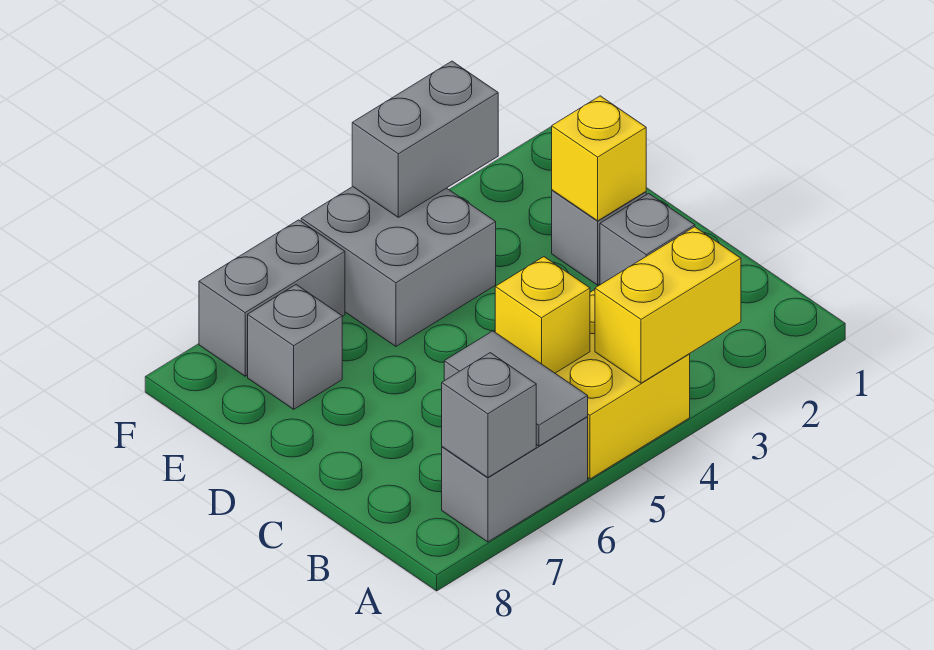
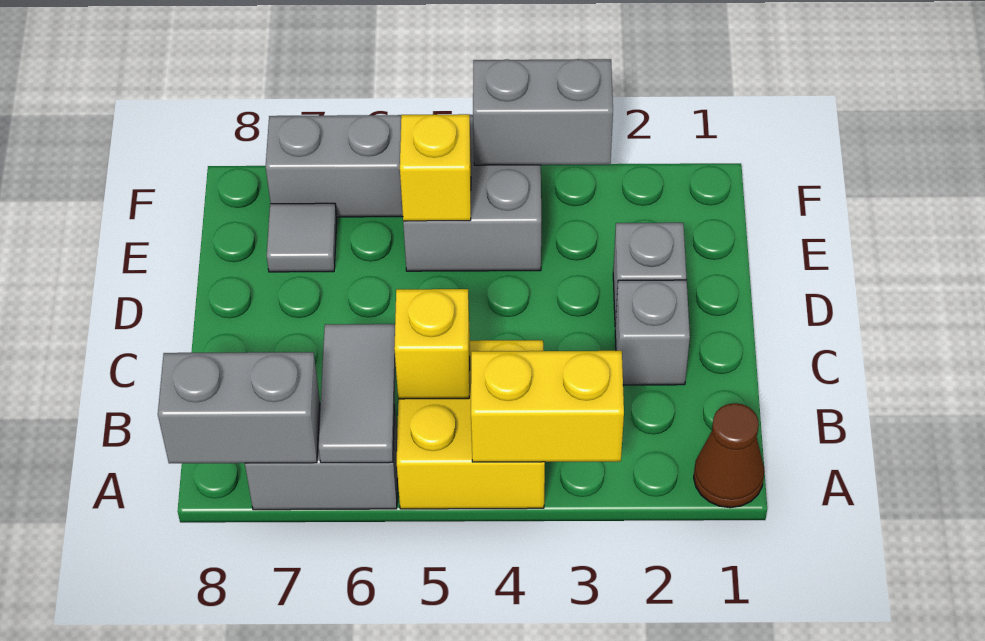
none -> brown 1x1 cone [694,403,764,508]
grey 1x1 brick [442,353,536,477] -> grey 1x2 brick [158,352,320,463]
yellow 1x1 brick [552,96,646,221] -> yellow 1x1 brick moved to [400,114,471,221]
grey 1x1 brick [248,285,342,409] -> grey 1x1 tile [267,203,337,272]

